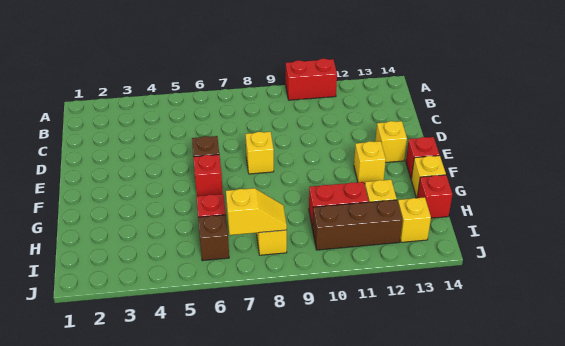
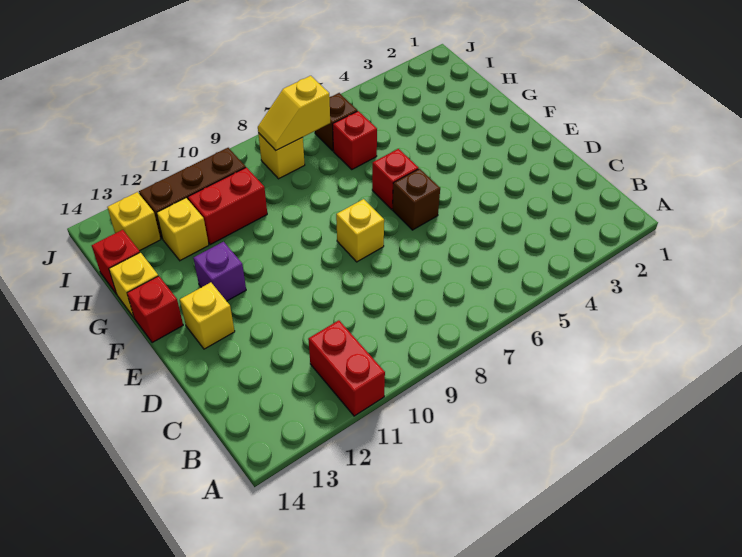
red 1x2 brick [286,59,337,100] -> red 1x2 brick turned to [308,320,385,416]
yellow 1x1 brick [354,141,386,184] -> purple 1x1 brick [193,242,246,301]

